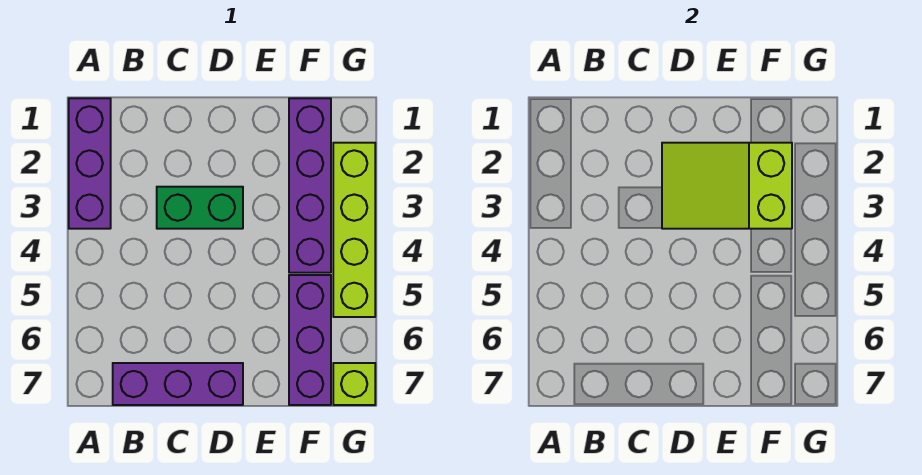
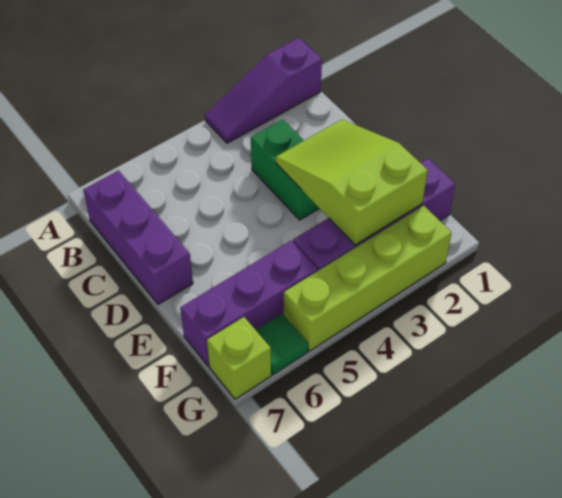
purple 1x3 brick [69,98,111,229] -> purple 1x3 slope [205,38,322,143]
none -> green 1x1 tile [256,314,308,375]

